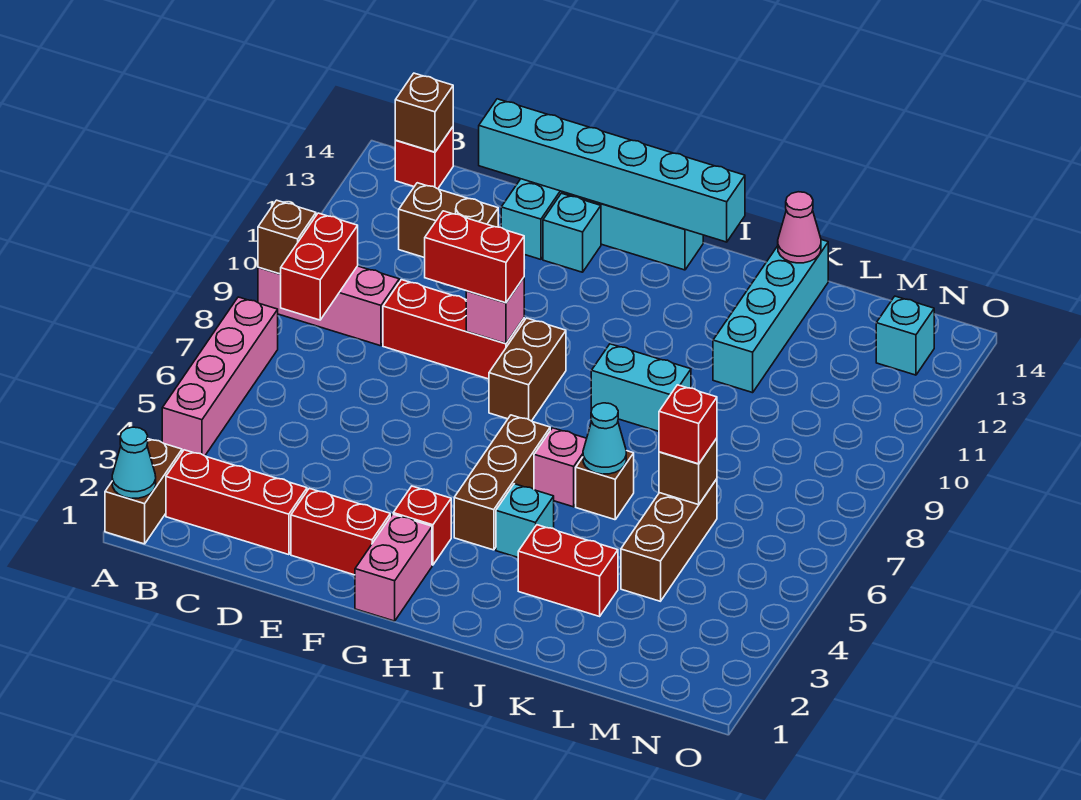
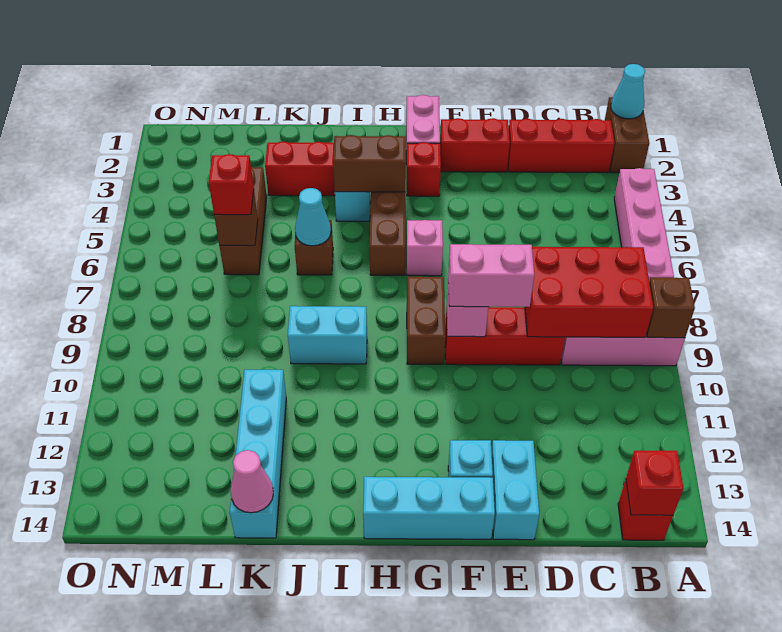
red 1x2 brick [281,213,358,320] -> red 2x3 brick [525,247,653,337]
brown 1x1 brick [395,73,453,152] -> red 1x1 brick [626,451,684,515]
brown 1x2 brick [399,183,498,258] -> brown 1x2 brick moved to [333,135,406,192]
cyan 1x6 brick [479,99,745,242] -> none
red 1x2 brick [425,211,524,303] -> pink 1x2 brick [448,244,534,307]
pink 1x1 brick [534,428,587,507] -> pink 1x1 brick moved to [407,220,443,276]
cyan 1x1 brick [876,296,934,375] -> none

